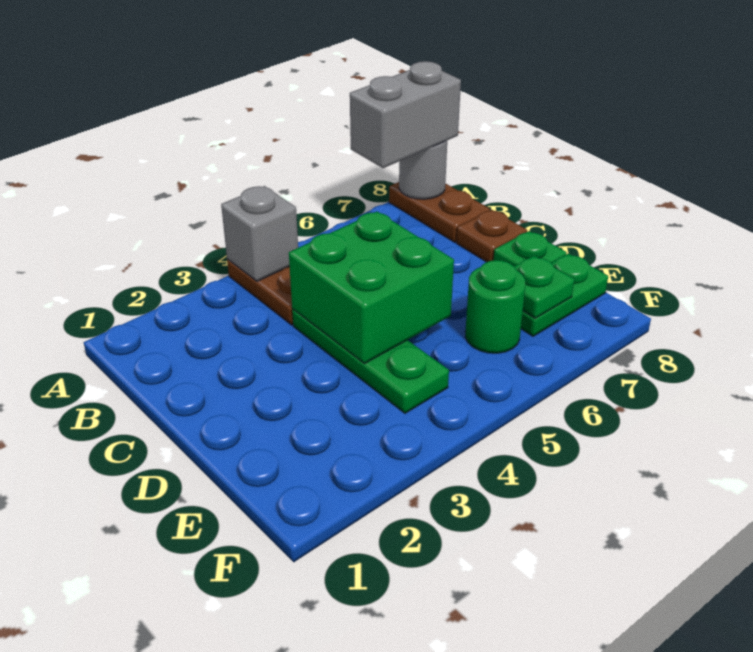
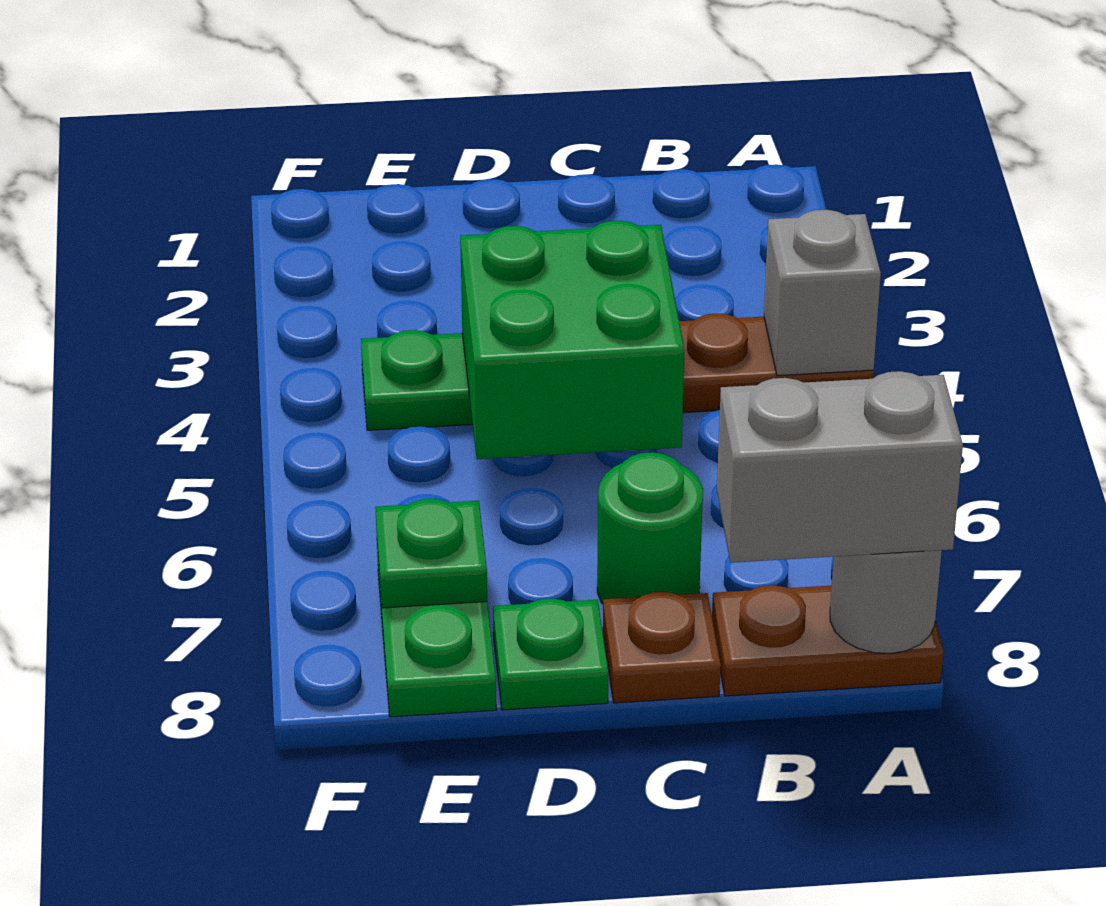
grey 1x2 brick [350,61,461,168] -> grey 1x2 brick turned to [717,371,963,563]
green 1x1 round brick [465,260,526,353] -> green 1x1 round brick moved to [597,452,703,604]

